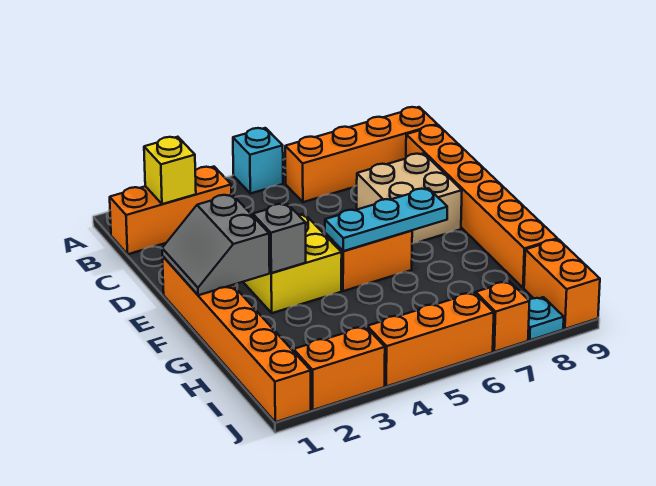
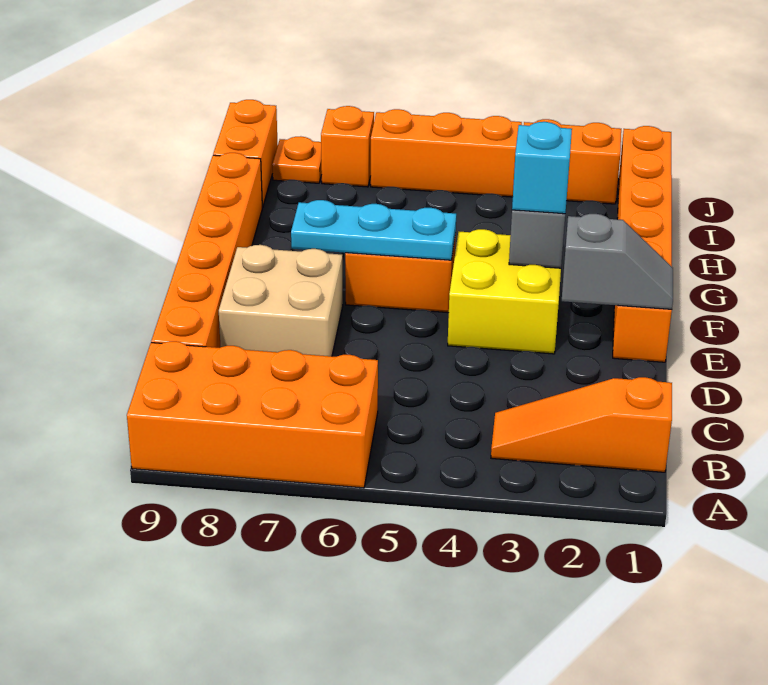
cyan 1x1 brick [233,128,283,193] -> cyan 1x1 brick moved to [512,122,572,214]
orange 1x3 brick [110,167,231,254] -> orange 1x3 slope [491,377,672,472]
yellow 1x1 brick [144,137,196,204] -> none
orange 1x4 brick [285,107,437,202] -> orange 2x4 brick [127,341,378,488]
grey 2x2 slope [162,194,270,295] -> grey 1x2 slope [562,214,673,309]
cyan 1x1 plate [528,297,564,340] -> orange 1x1 plate [273,136,322,183]

